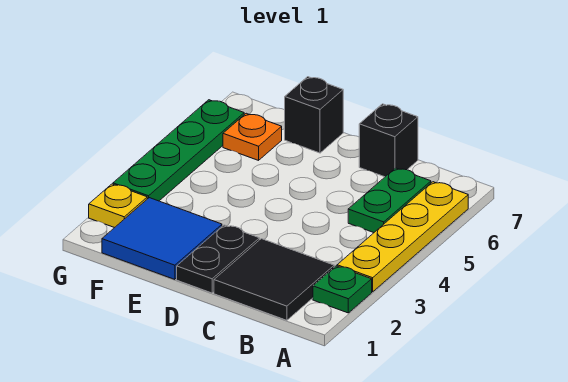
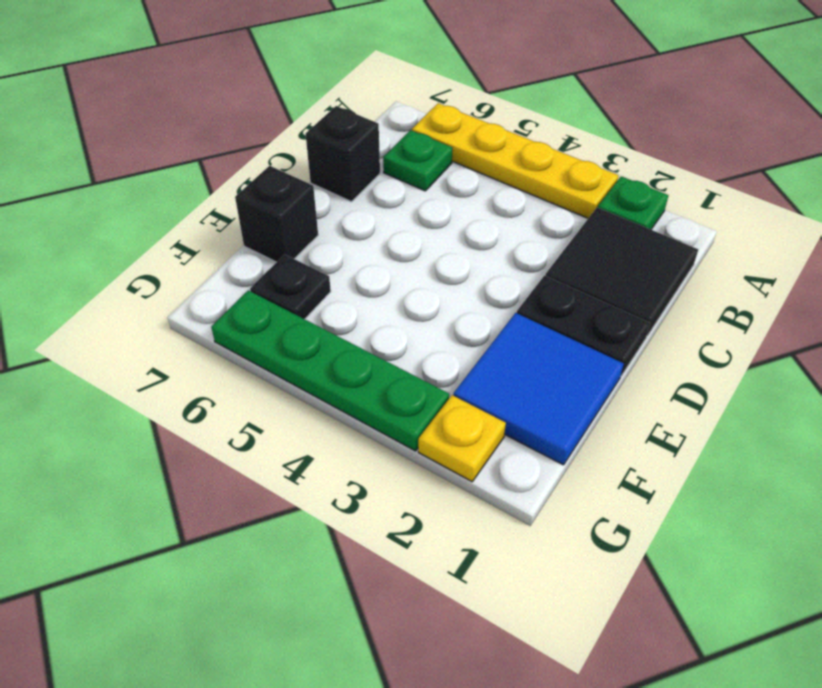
green 1x2 plate [348,168,431,233] -> green 1x1 plate [383,130,453,191]
orange 1x1 plate [223,113,282,160] -> black 1x1 plate [250,254,331,319]

